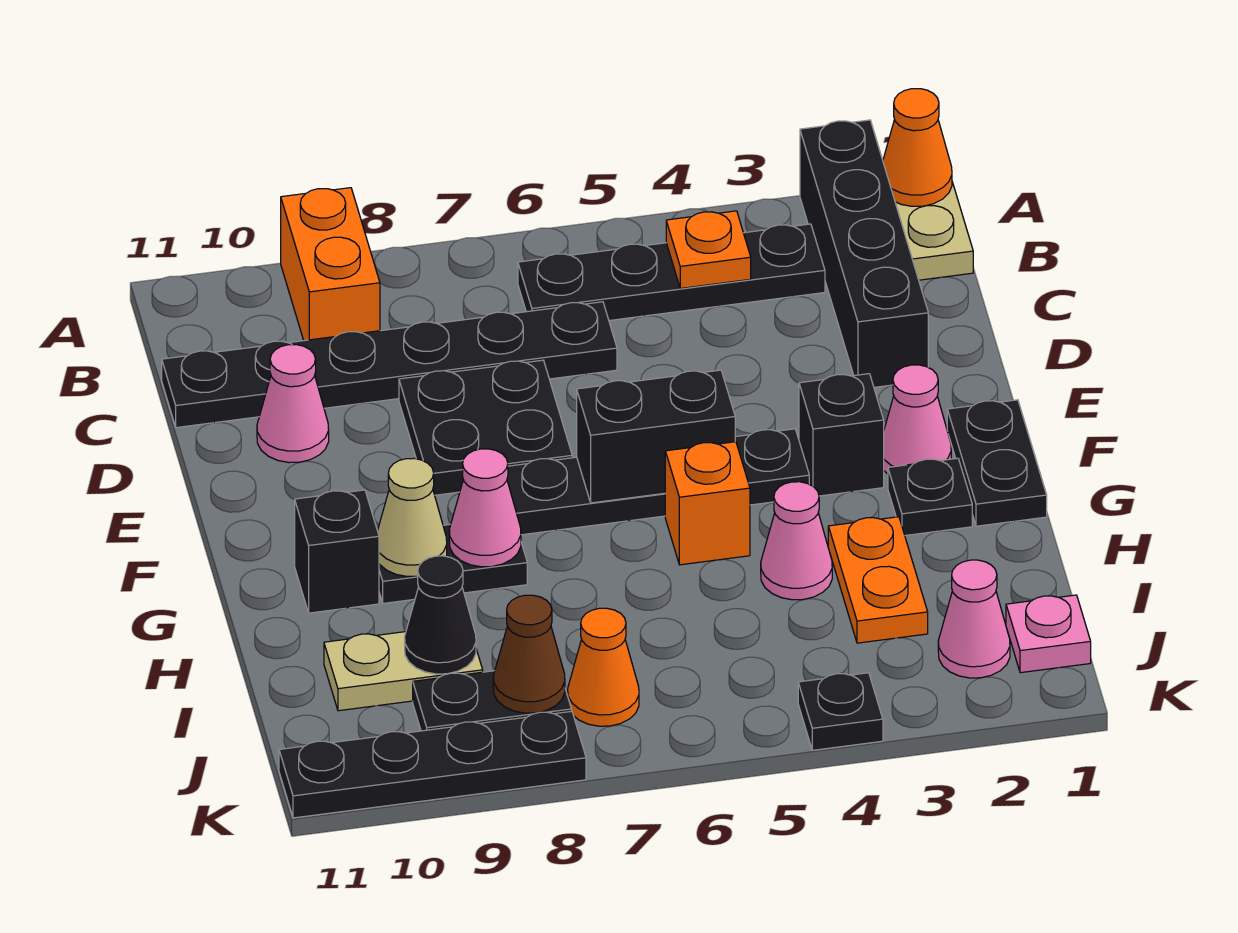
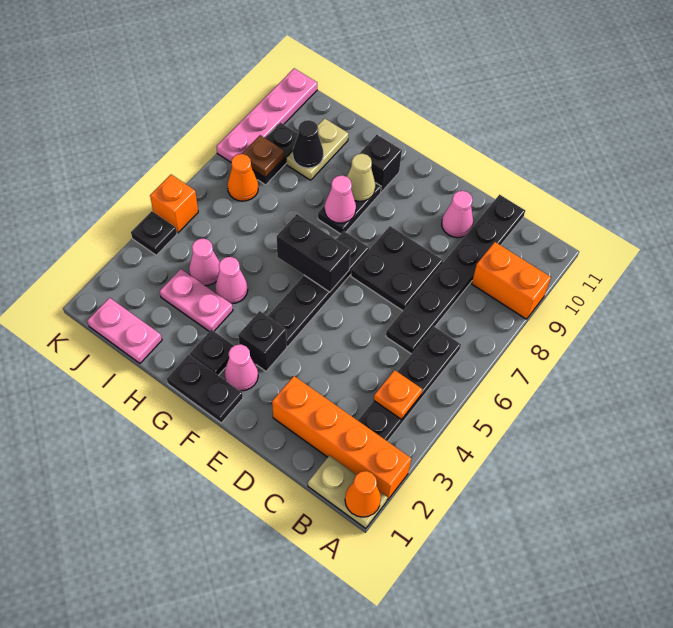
black 1x4 brick [800,120,928,387] -> orange 1x4 brick [272,376,411,500]
black 1x2 brick [577,370,735,503] -> black 1x2 brick turned to [277,214,351,292]
orange 1x1 brick [665,442,750,565] -> orange 1x1 brick moved to [150,175,198,233]
orange 1x2 plate [828,517,928,643] -> pink 1x2 plate [160,269,233,332]
pink 1x1 plate [1006,595,1091,673] -> pink 1x2 plate [87,298,162,363]
pink 1x1 cone [938,560,1010,678] -> pink 1x1 cone moved to [189,239,220,286]
brown 1x1 cone [493,595,565,713] -> brown 1x1 plate [242,135,284,178]
black 1x4 plate [279,711,586,818] -> pink 1x4 plate [216,68,317,162]

